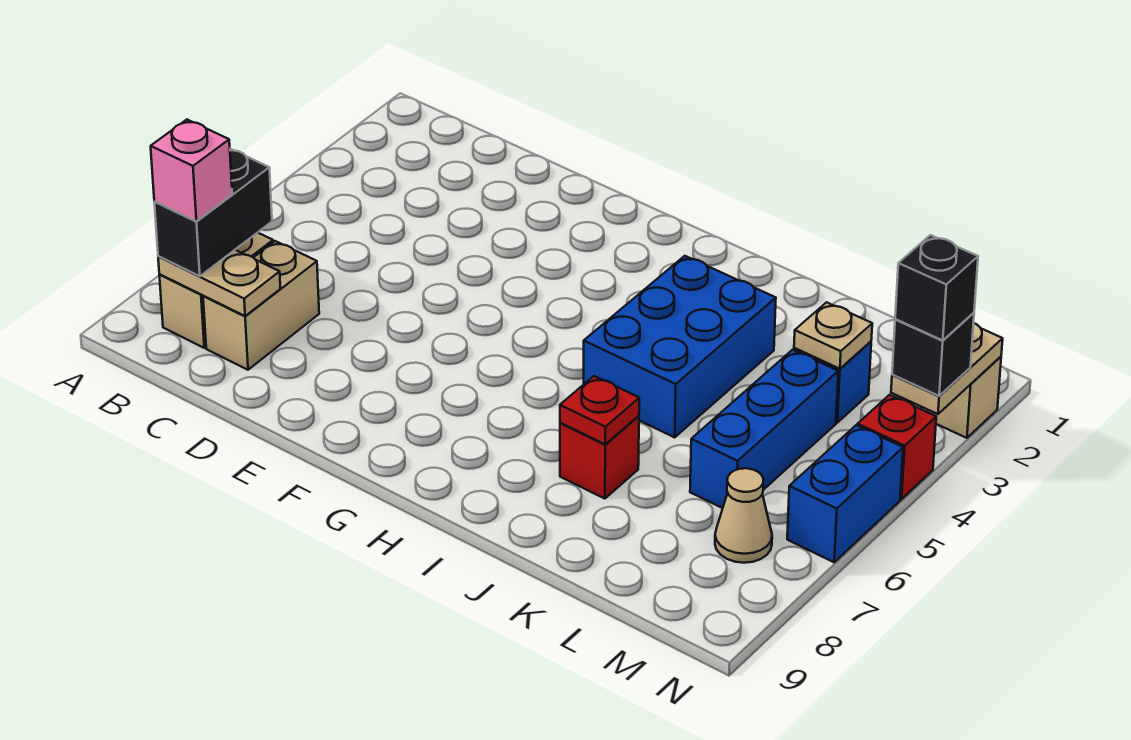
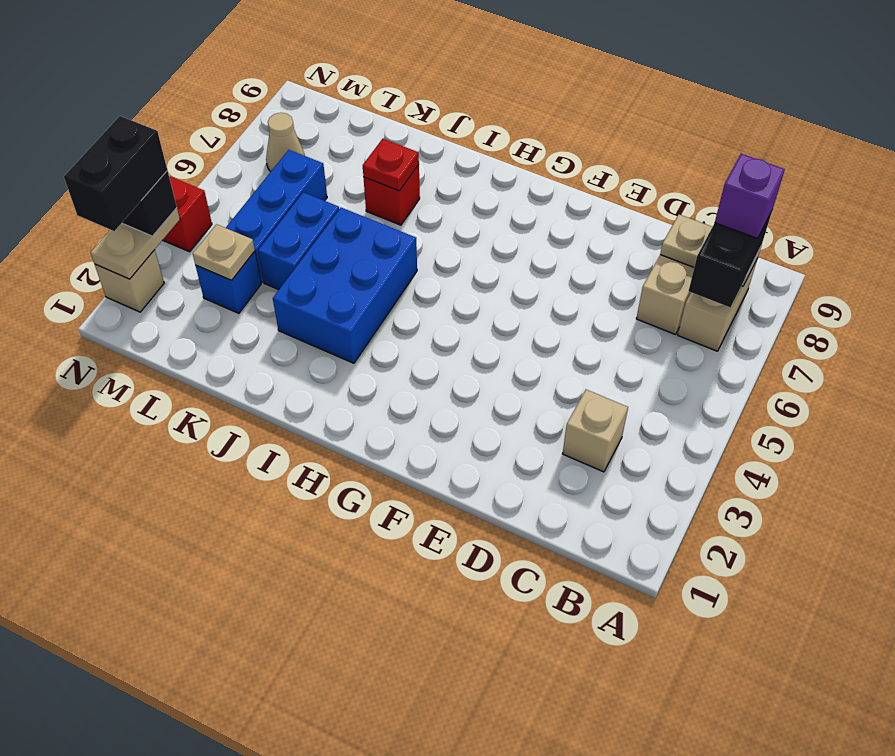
pink 1x1 brick [151,120,232,221] -> purple 1x1 brick [715,154,785,239]
none -> tan 1x1 brick [563,390,628,472]
black 1x1 brick [895,235,978,340] -> black 1x2 brick [64,116,167,231]
blue 1x2 brick [787,425,903,562] -> blue 1x2 brick moved to [258,192,339,290]

